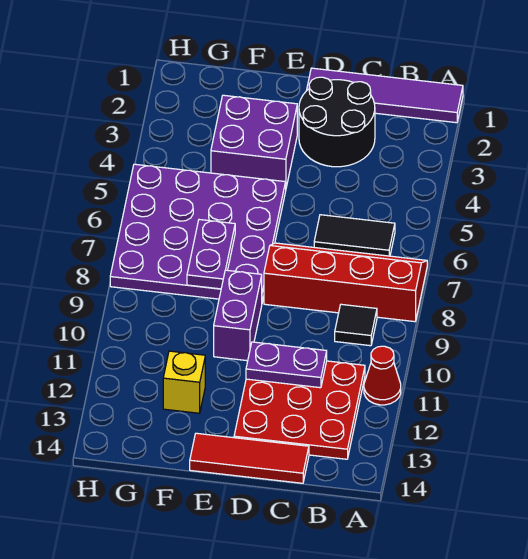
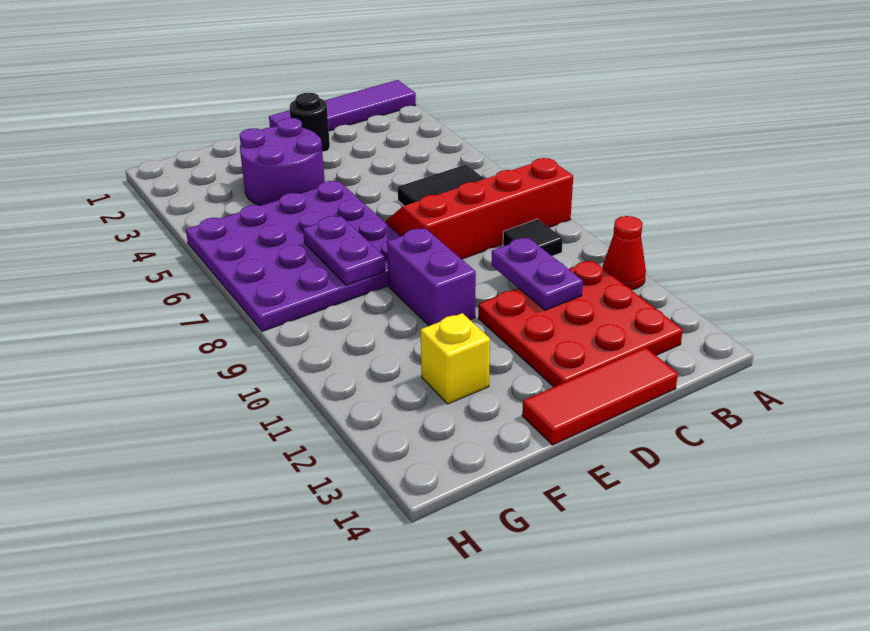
black 2x2 round brick [299,77,375,167] -> black 1x1 round brick [289,93,330,152]
purple 1x2 plate [246,342,327,388] -> purple 1x2 plate turned to [492,237,583,310]
purple 2x2 brick [211,95,297,187] -> purple 2x2 round brick [240,118,325,206]

